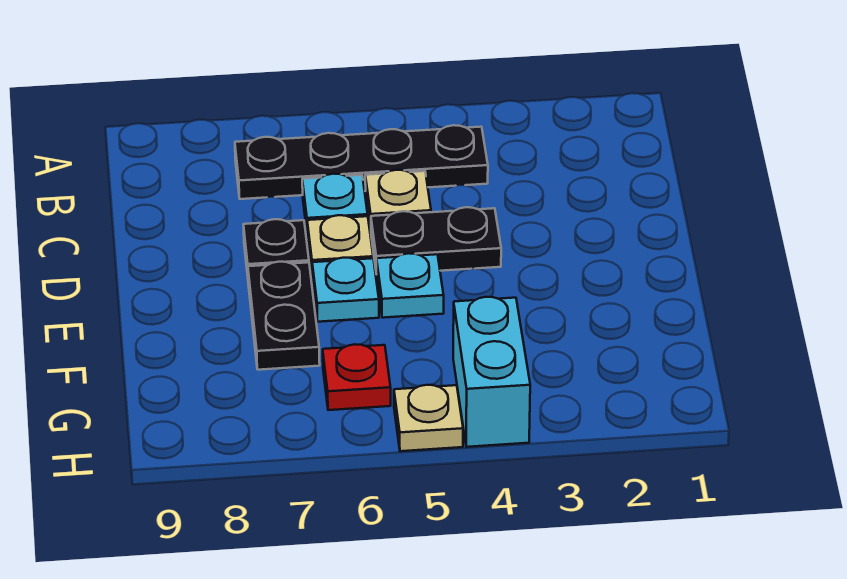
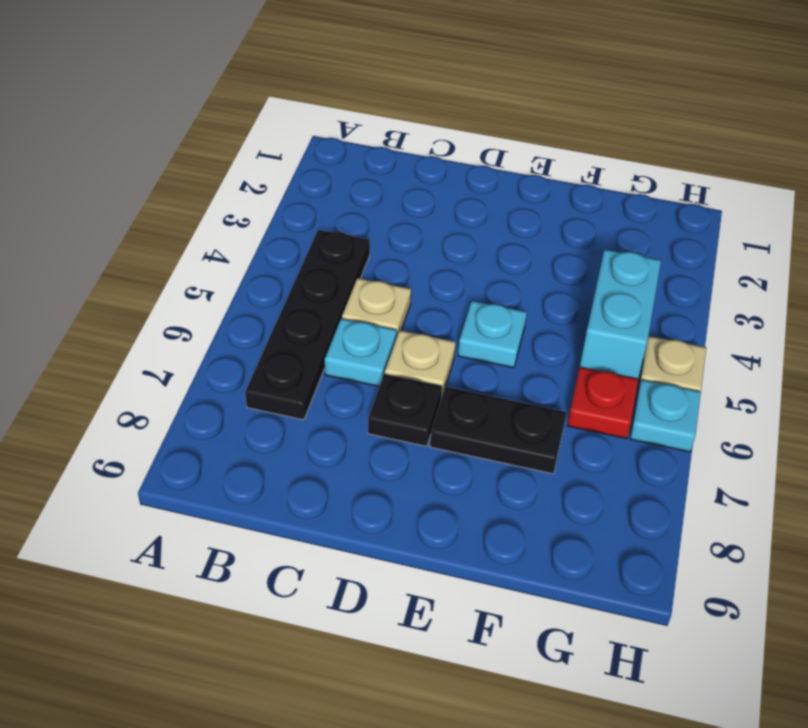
black 1x2 plate [371,207,501,274] -> none
cyan 1x1 plate [312,258,379,322] -> cyan 1x1 plate moved to [630,379,701,452]
cyan 1x2 brick [453,297,530,447] -> cyan 1x2 brick turned to [580,249,661,379]

